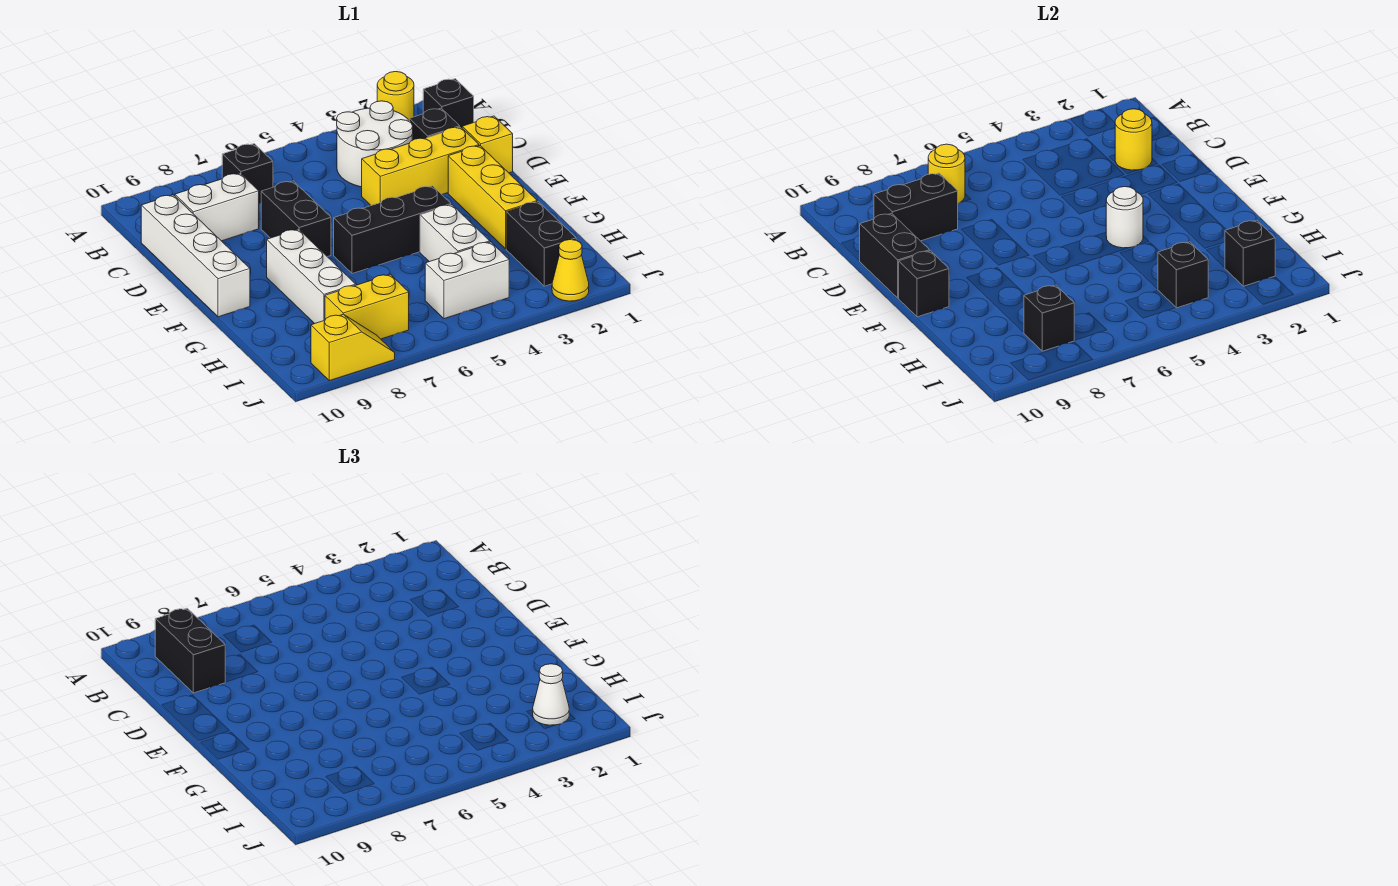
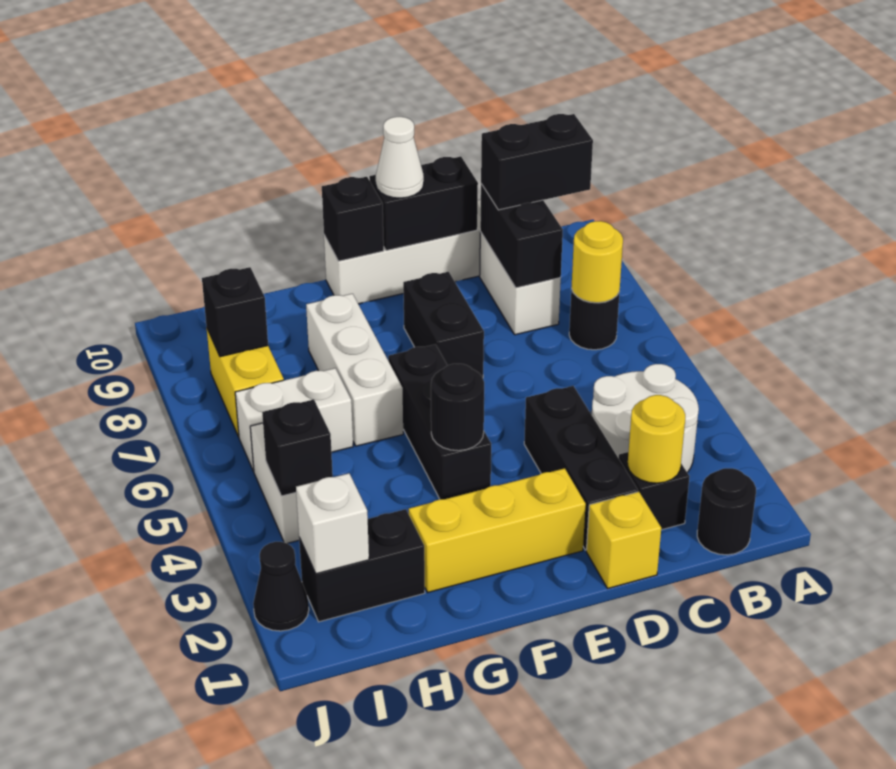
yellow 1x1 round brick [377,72,414,120] -> none
black 1x1 brick [423,79,474,128] -> black 1x1 round brick [697,468,756,555]
black 1x1 brick [222,144,273,203] -> black 1x1 round brick [569,289,620,350]
yellow 1x3 brick [362,127,479,205] -> black 1x3 brick [524,386,638,550]
black 1x2 brick [261,181,331,257] -> black 1x2 brick turned to [403,272,484,377]
white 1x1 round brick [1106,187,1143,248] -> black 1x1 round brick [431,364,484,451]
white 1x3 brick [267,229,356,324] -> white 1x3 brick turned to [306,294,403,446]
white 1x2 brick [420,205,490,262] -> white 1x2 brick moved to [235,368,353,471]
black 1x1 brick [1225,220,1275,286] -> white 1x1 brick [296,473,369,574]
white 1x1 cone [533,664,569,725] -> white 1x1 cone moved to [376,117,424,198]
yellow 1x1 cone [552,240,589,301] -> black 1x1 cone [253,542,309,631]
yellow 1x2 slope [311,314,395,381] -> none

